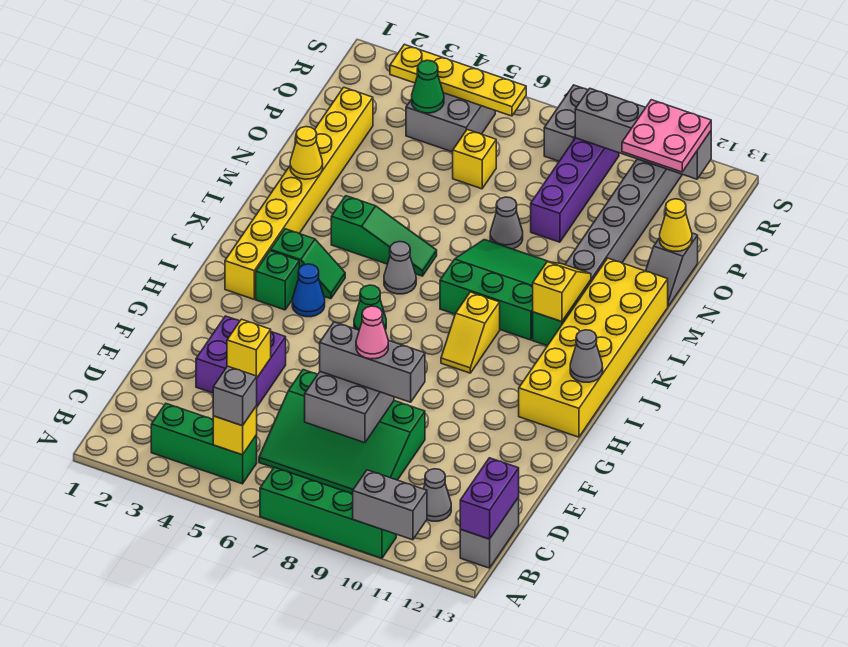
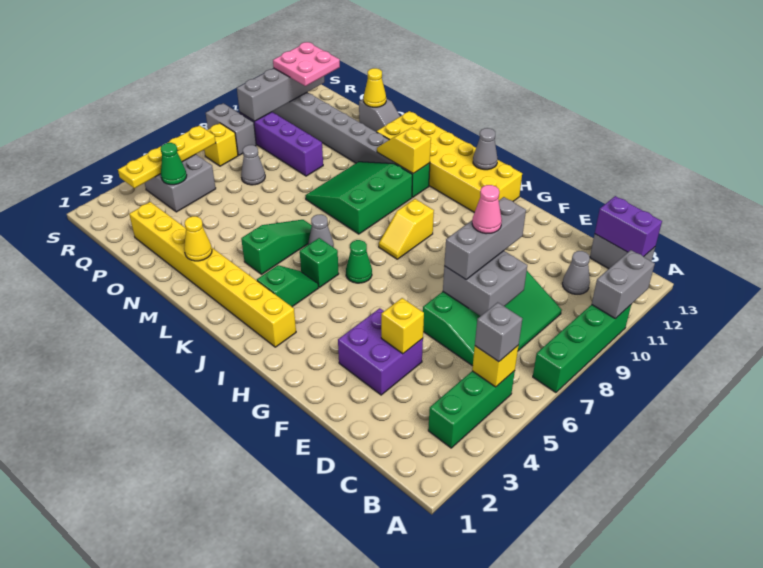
green 1x1 brick [256,251,299,310] -> green 1x1 brick moved to [300,238,339,287]
blue 1x1 cone [292,264,325,317] -> none
yellow 1x2 slope [441,292,500,373] -> yellow 1x2 slope turned to [379,199,434,259]
grey 1x1 cone [490,197,523,249] -> grey 1x1 cone moved to [241,145,265,185]
yellow 1x1 brick [453,130,496,189] -> yellow 1x1 brick moved to [204,123,238,166]

